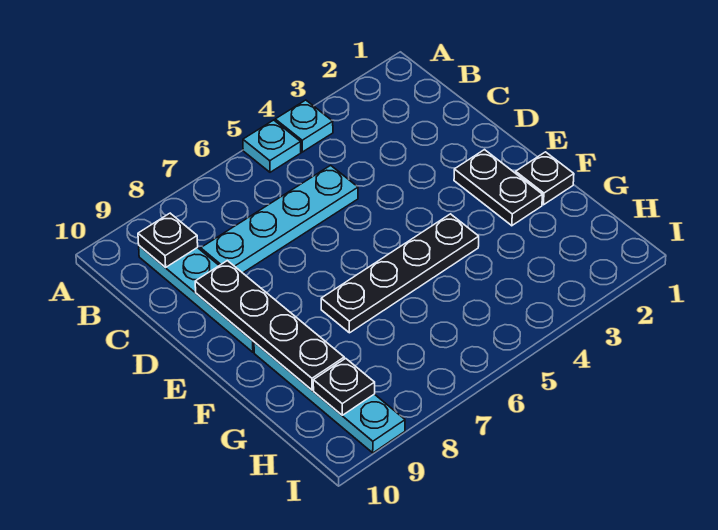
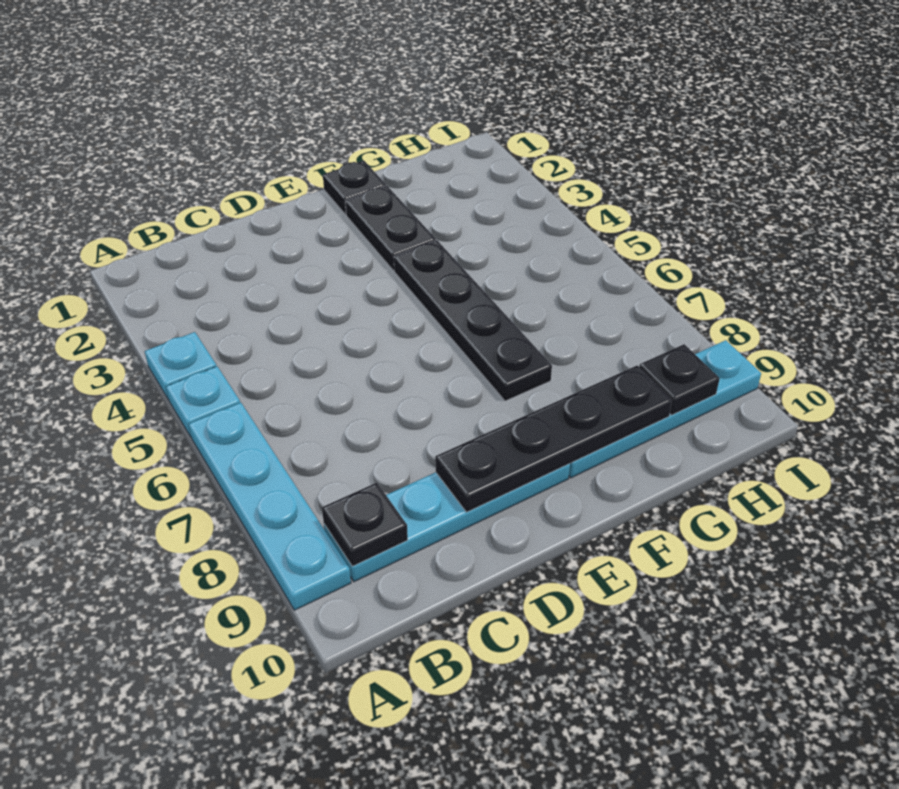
cyan 1x4 plate [201,165,358,273] -> cyan 1x4 plate moved to [189,403,351,610]
black 1x2 plate [454,150,542,226] -> black 1x2 plate turned to [345,186,436,270]

